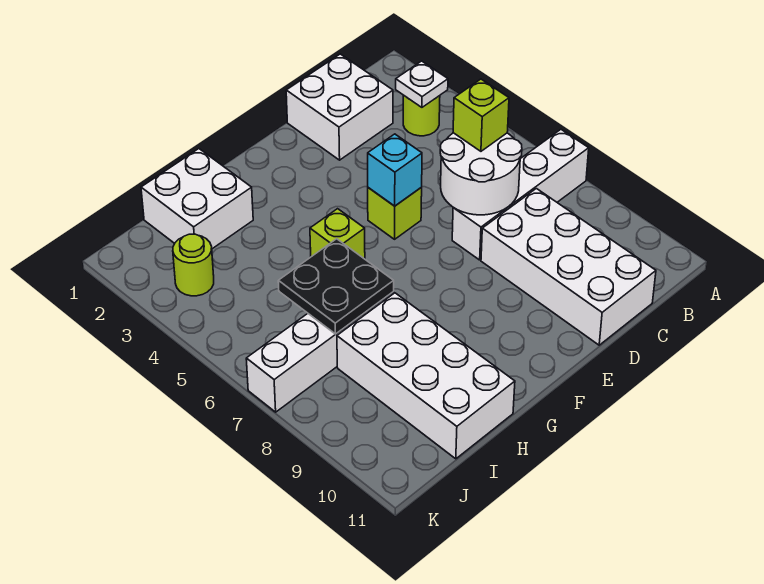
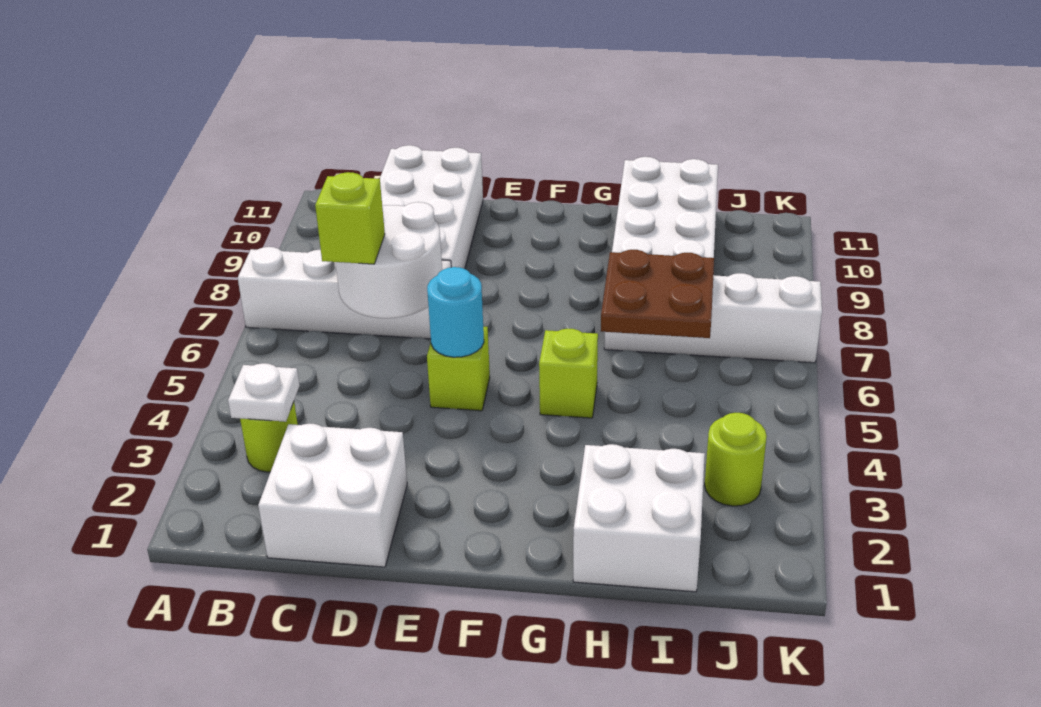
cyan 1x1 brick [368,134,422,206] -> cyan 1x1 round brick [427,267,484,357]
black 2x2 plate [278,239,394,334] -> brown 2x2 plate [601,250,714,338]

